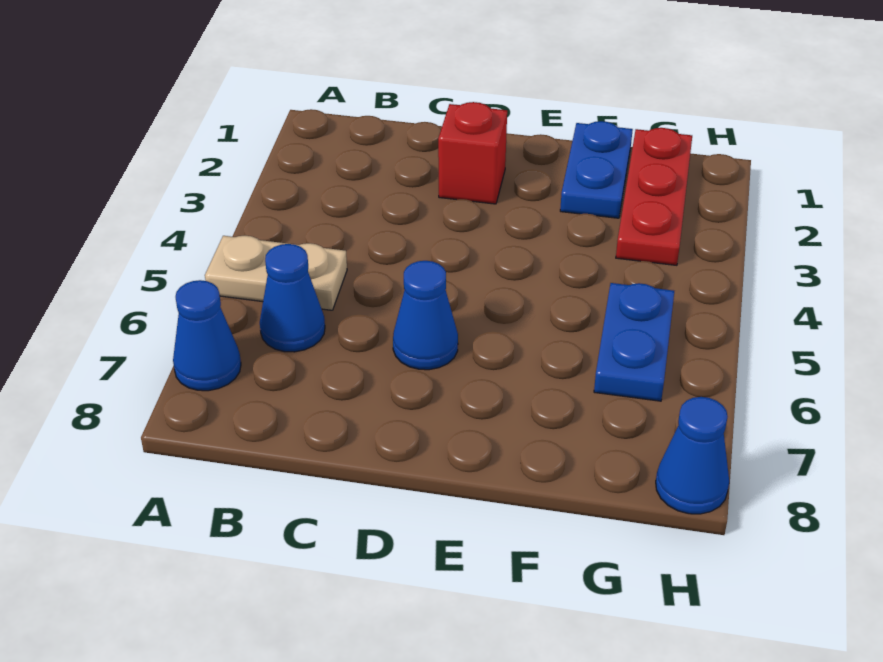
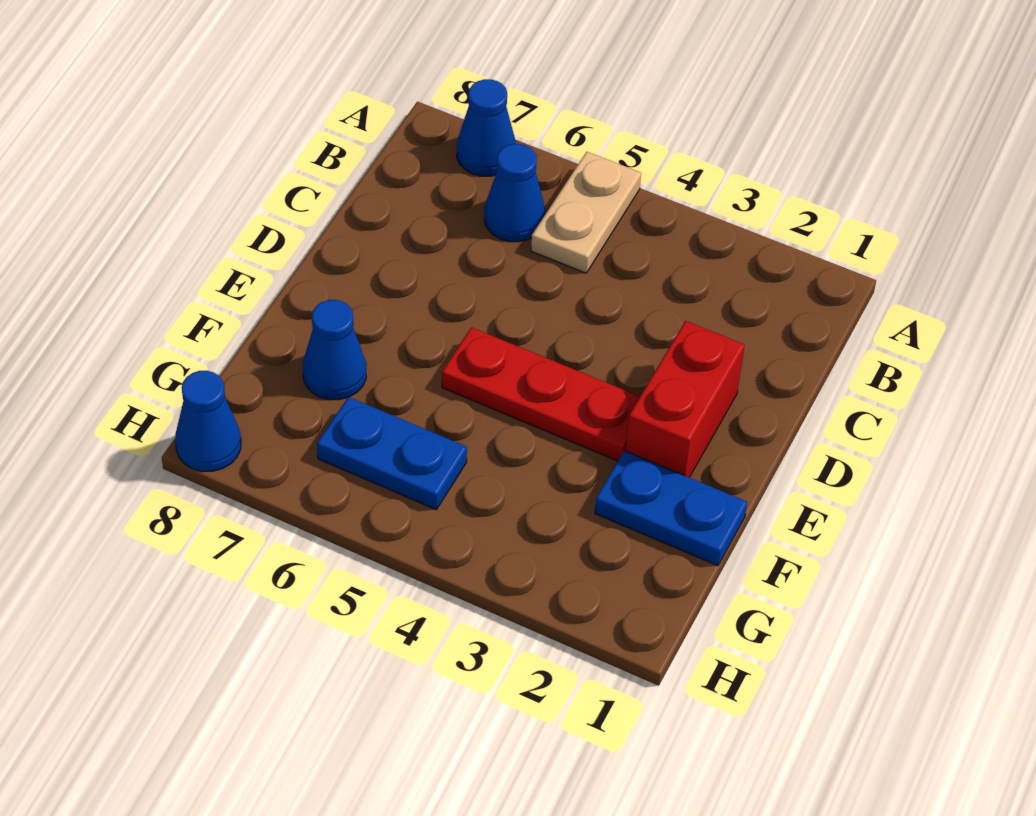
red 1x1 brick [438,102,507,204] -> red 1x2 brick [625,321,745,477]
blue 1x1 cone [393,261,458,370] -> blue 1x1 cone moved to [303,300,366,400]
red 1x3 plate [616,128,692,265] -> red 1x3 plate moved to [442,327,640,461]

